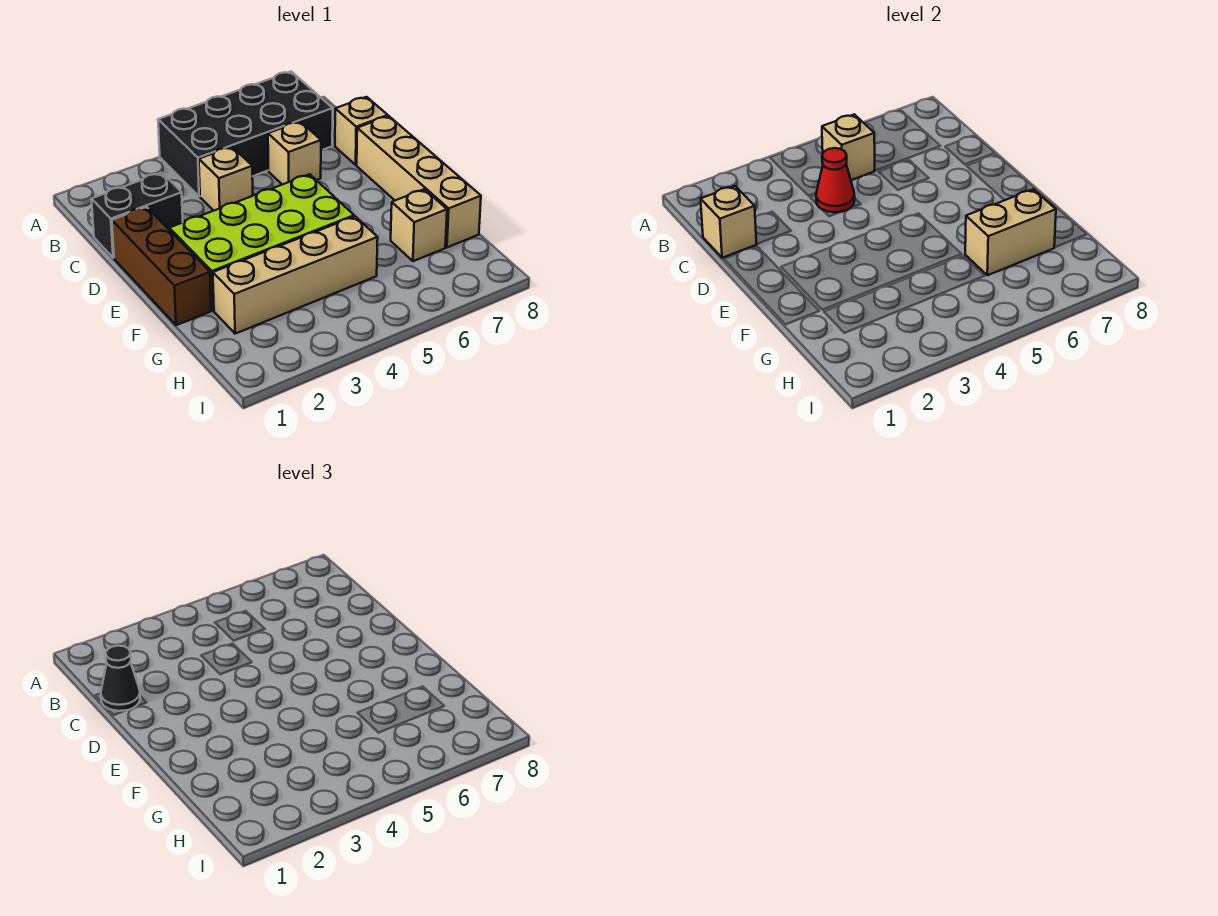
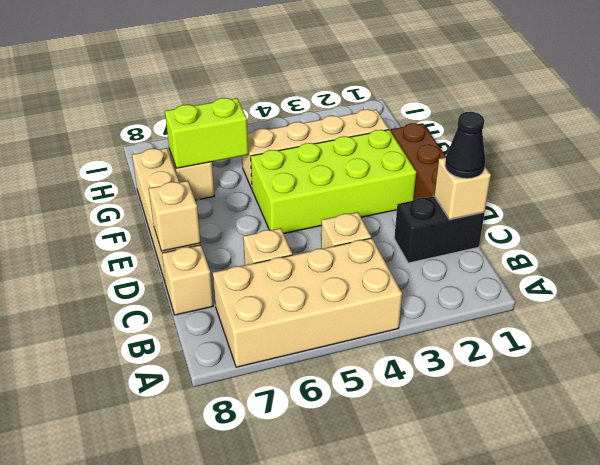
black 2x4 brick [158,72,333,196] -> tan 2x4 brick [213,238,402,367]
tan 1x1 brick [822,114,875,180] -> tan 1x1 brick moved to [149,181,200,251]
red 1x1 cone [816,148,855,212] -> none
tan 1x2 brick [965,189,1056,275] -> lime 1x2 brick [165,98,248,168]

